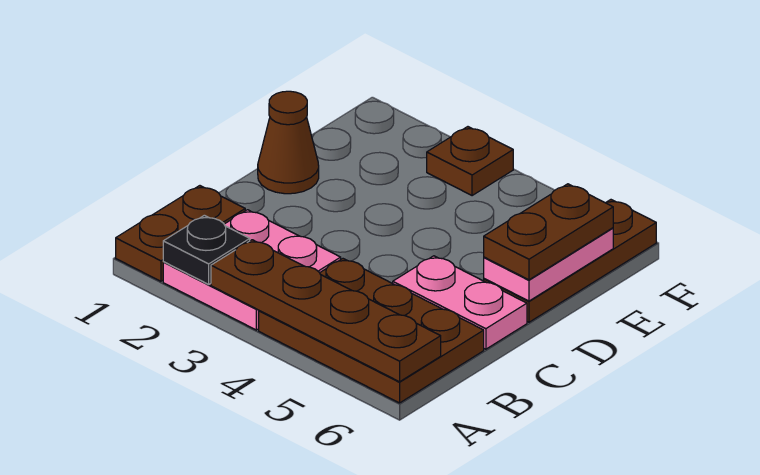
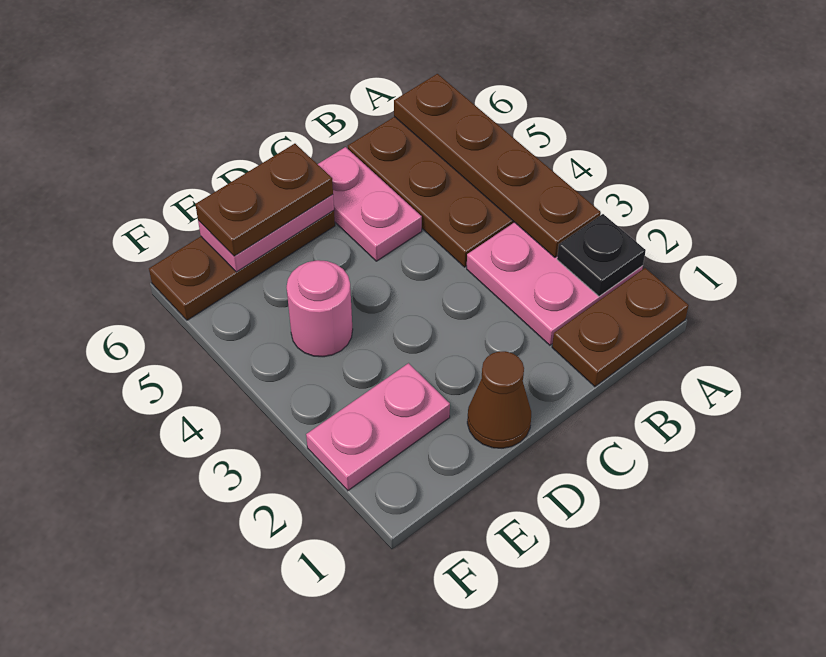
none -> pink 1x2 plate [306,363,450,491]
none -> pink 1x1 round brick [287,260,353,357]
brown 1x1 plate [427,127,513,196] -> none

